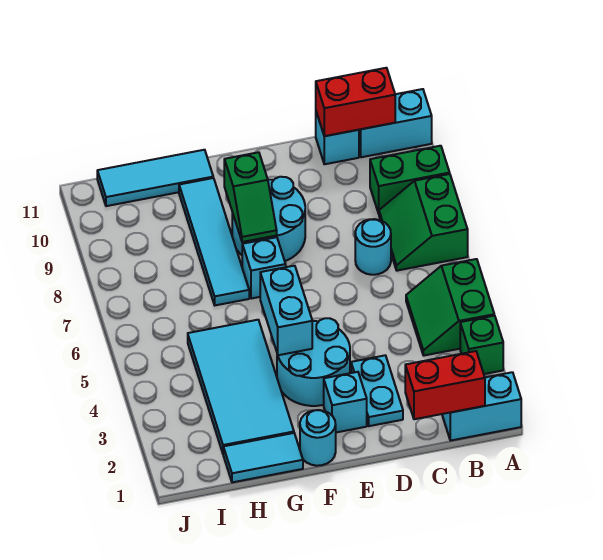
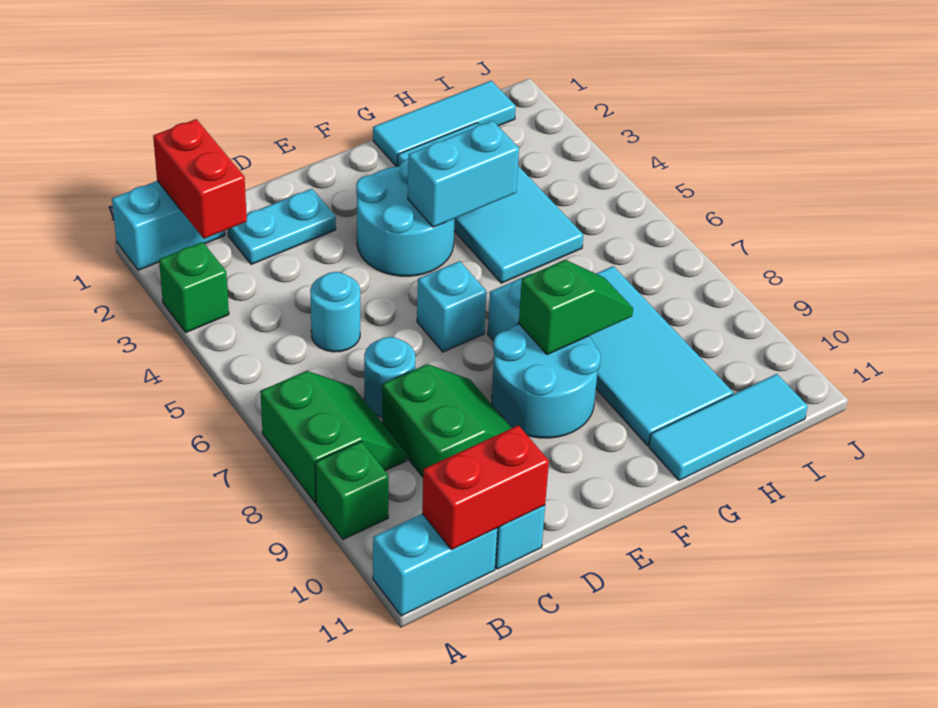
green 2x2 slope [406,259,494,356] -> green 2x2 slope moved to [382,364,511,477]
green 1x2 brick [370,146,450,214] -> green 1x1 brick [315,442,389,539]
red 1x2 brick [405,351,485,419] -> red 1x2 brick turned to [153,119,247,239]
cyan 1x2 plate [351,355,403,426] -> cyan 1x2 plate turned to [228,189,336,264]
cyan 1x1 brick [324,372,367,432] -> cyan 1x1 brick moved to [417,261,486,352]
cyan 1x1 round brick [300,410,336,466] -> cyan 1x1 round brick moved to [310,272,360,352]
cyan 1x2 brick [260,266,312,355] -> cyan 1x2 brick turned to [408,121,519,227]
green 1x2 slope [224,152,277,242] -> green 1x2 slope turned to [519,260,633,355]
cyan 1x2 tile [223,433,303,482] -> cyan 1x3 tile [373,81,516,167]
cyan 1x4 tile [179,178,249,305] -> cyan 2x4 tile [589,266,733,446]

